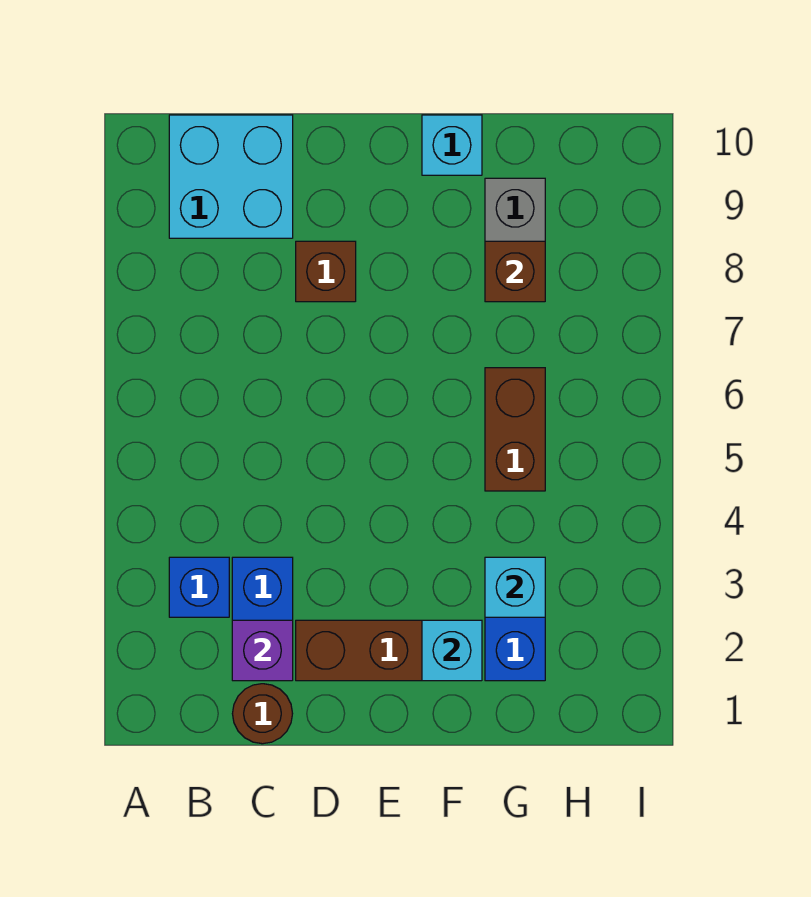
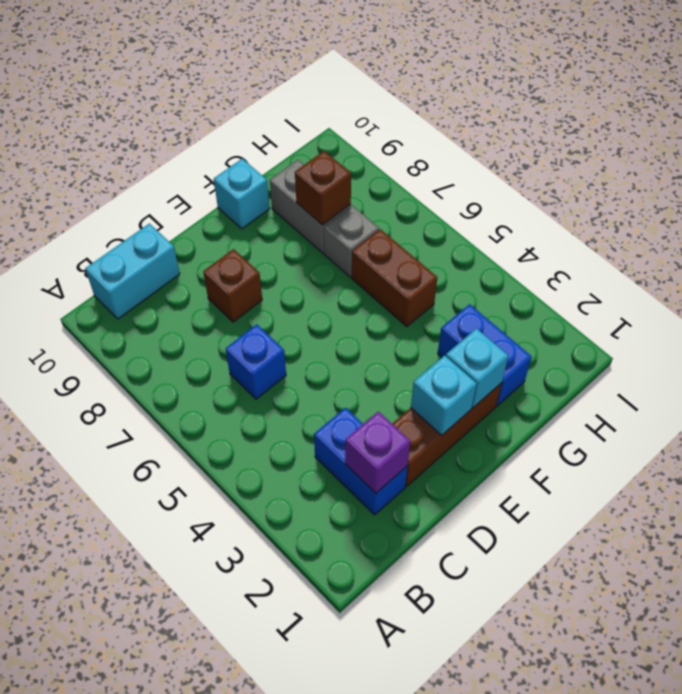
blue 1x1 brick [169,557,229,617] -> blue 1x1 brick moved to [226,324,286,399]
cyan 2x2 brick [169,115,293,238] -> cyan 1x2 brick [85,224,180,319]
brown 1x1 round brick [232,684,293,744] -> none
cyan 1x1 brick [485,557,545,617] -> cyan 1x1 brick moved to [411,355,477,436]
none -> grey 1x1 brick [324,206,379,277]

